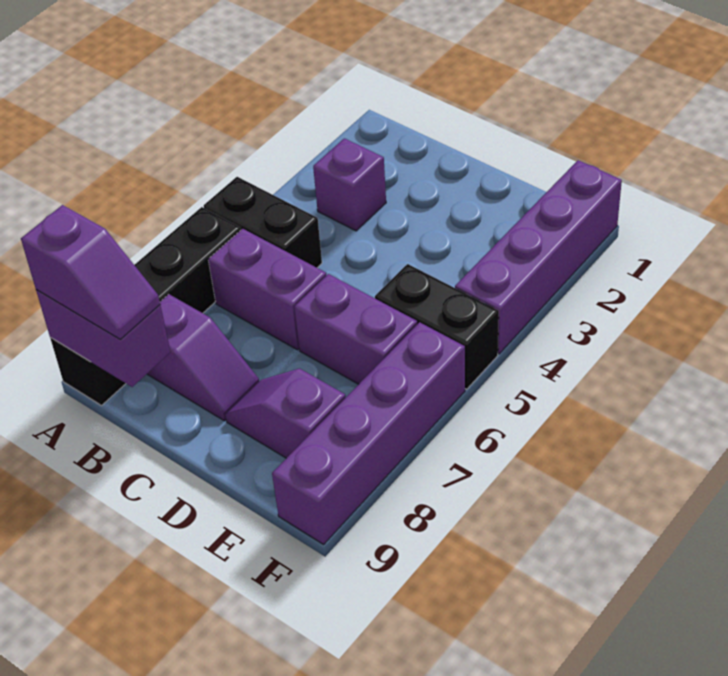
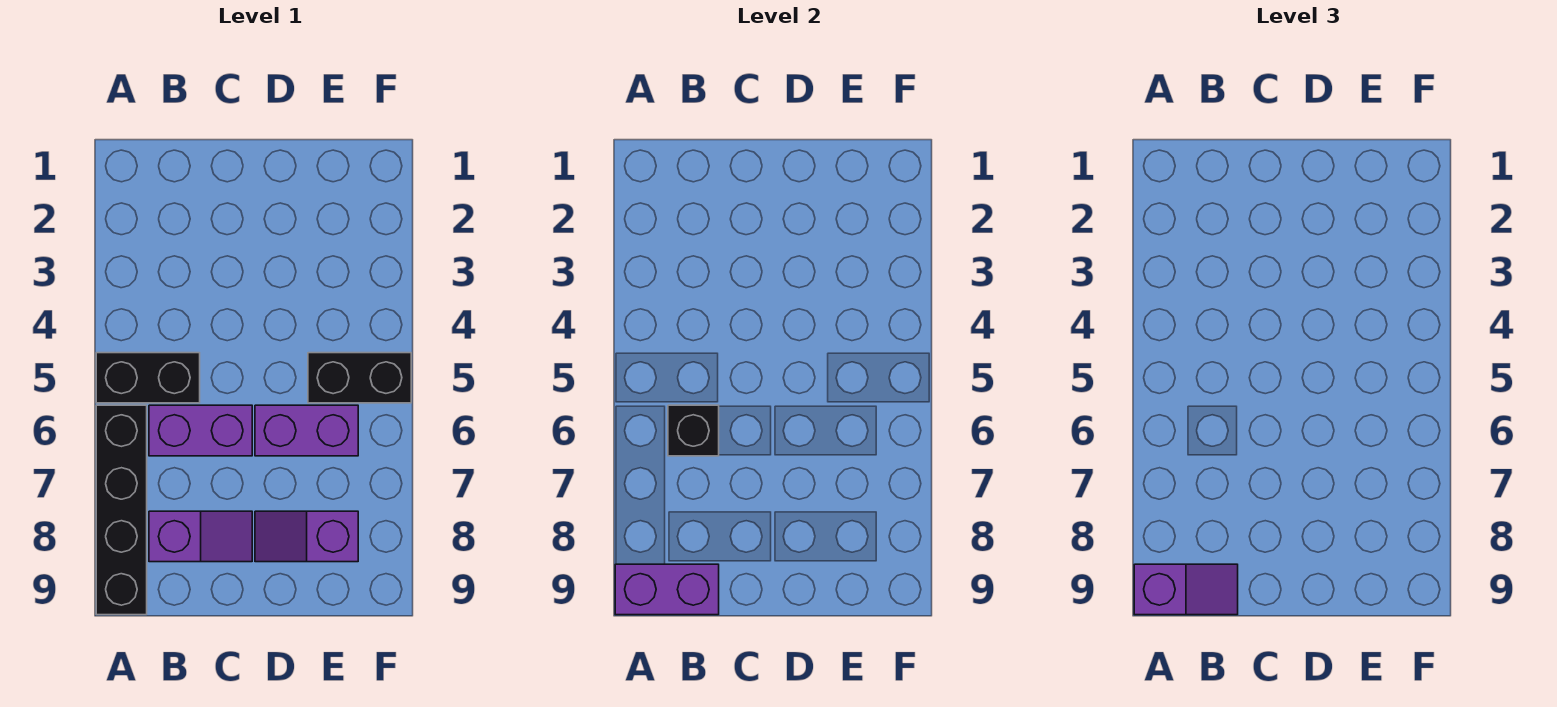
purple 1x1 brick [313,138,386,231] -> none
none -> black 1x1 brick [668,405,719,456]
purple 1x4 brick [455,160,622,354] -> none
purple 1x4 brick [272,322,465,544] -> none

